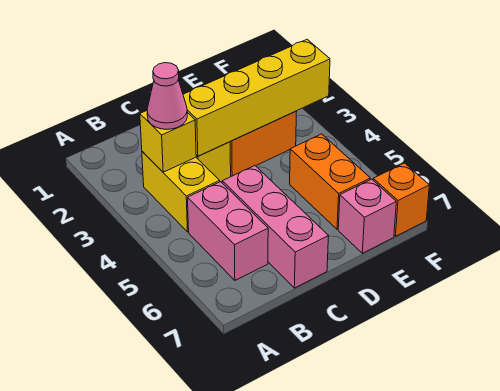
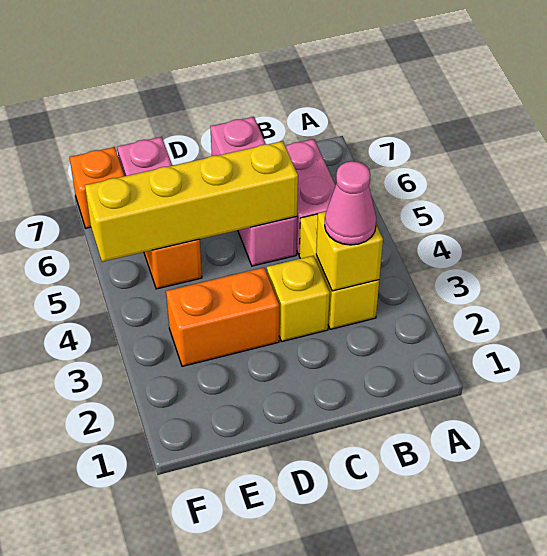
yellow 1x4 brick [183,39,330,156] -> yellow 1x4 brick moved to [85,141,298,262]

